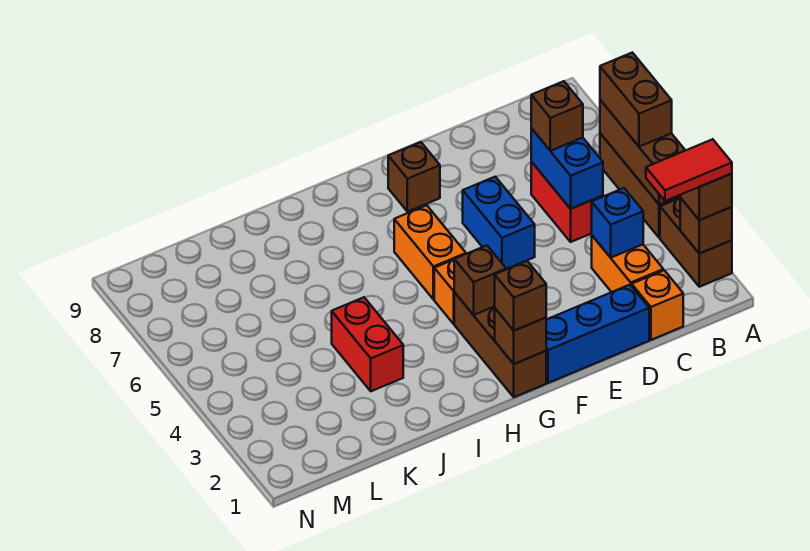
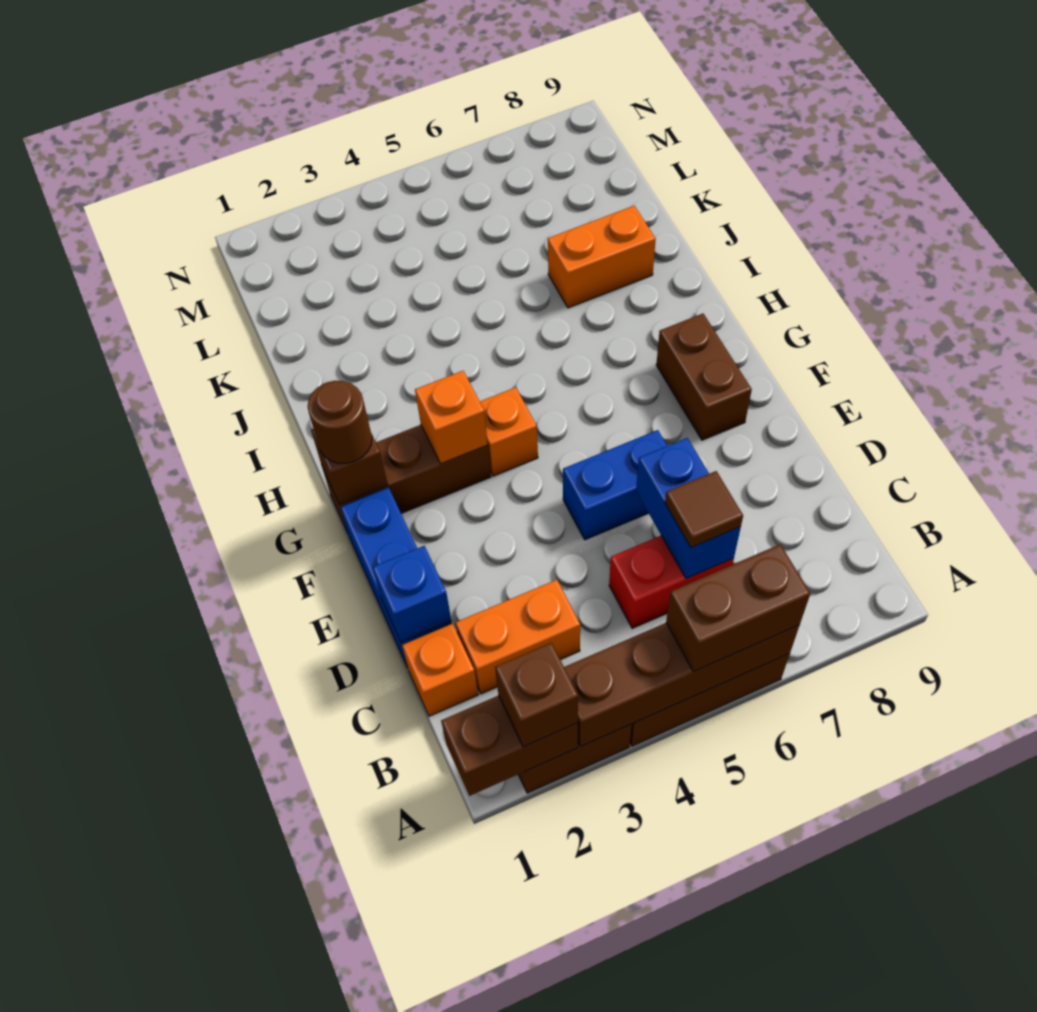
brown 1x1 brick [680,198,732,254] -> brown 1x2 brick [441,696,578,796]
red 1x2 tile [646,139,732,201] -> none
brown 1x3 brick [600,100,685,205] -> brown 1x4 brick [564,623,800,747]
blue 1x1 brick [592,188,643,258] -> blue 1x1 brick moved to [372,546,451,642]
blue 1x2 brick [531,128,603,209] -> blue 1x2 brick turned to [636,438,741,579]
brown 1x1 brick [531,81,583,151] -> brown 1x1 tile [665,471,743,547]
brown 1x1 brick [388,142,440,212] -> brown 1x2 brick [656,314,752,440]
brown 1x1 brick [495,261,546,331] -> brown 1x1 round brick [308,381,372,463]
brown 1x1 brick [454,245,506,315] -> orange 1x1 brick [415,371,488,464]
orange 1x2 brick [394,205,466,299] -> orange 1x2 brick moved to [548,206,656,308]
red 1x2 brick [332,297,403,391] -> none

